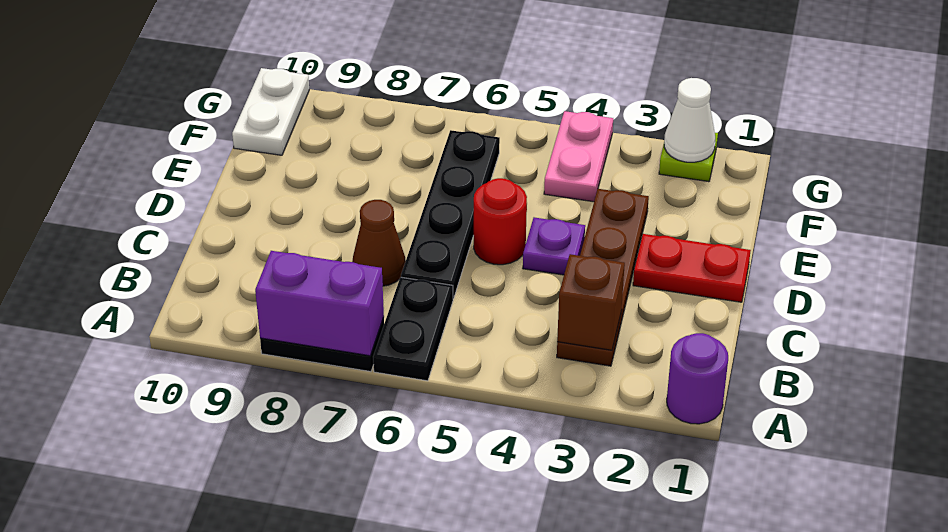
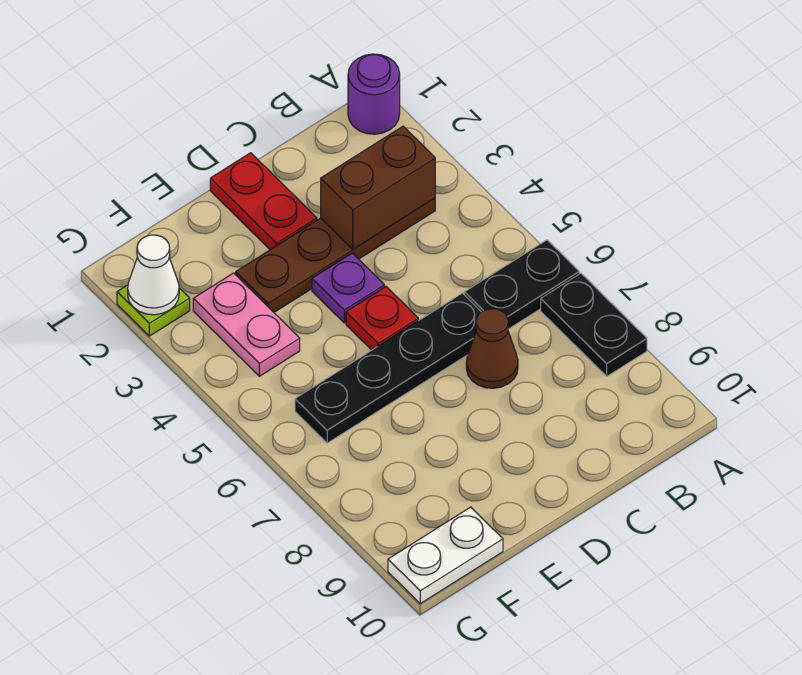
purple 1x2 brick [255,251,384,356] -> none
brown 1x1 brick [557,254,625,350] -> brown 1x2 brick [321,126,435,249]
red 1x1 round brick [474,178,527,265] -> red 1x1 plate [346,287,418,350]
pink 1x2 plate [544,111,613,202] -> pink 1x2 plate turned to [193,273,300,376]

